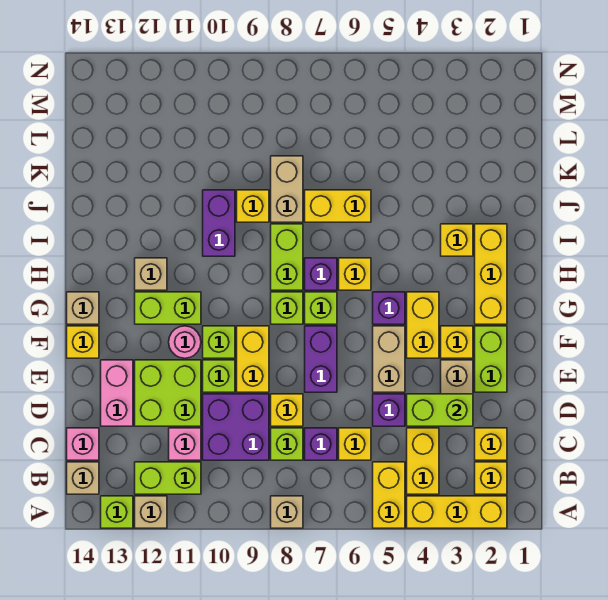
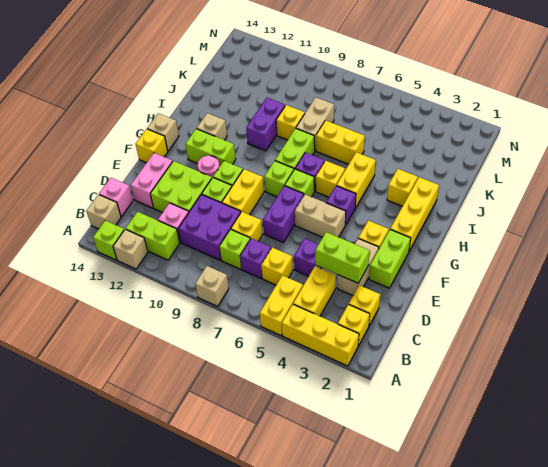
tan 1x2 brick [373,326,405,392] -> tan 1x2 brick turned to [295,194,346,237]
yellow 1x2 brick [407,292,439,358] -> yellow 1x2 brick moved to [336,152,376,208]

